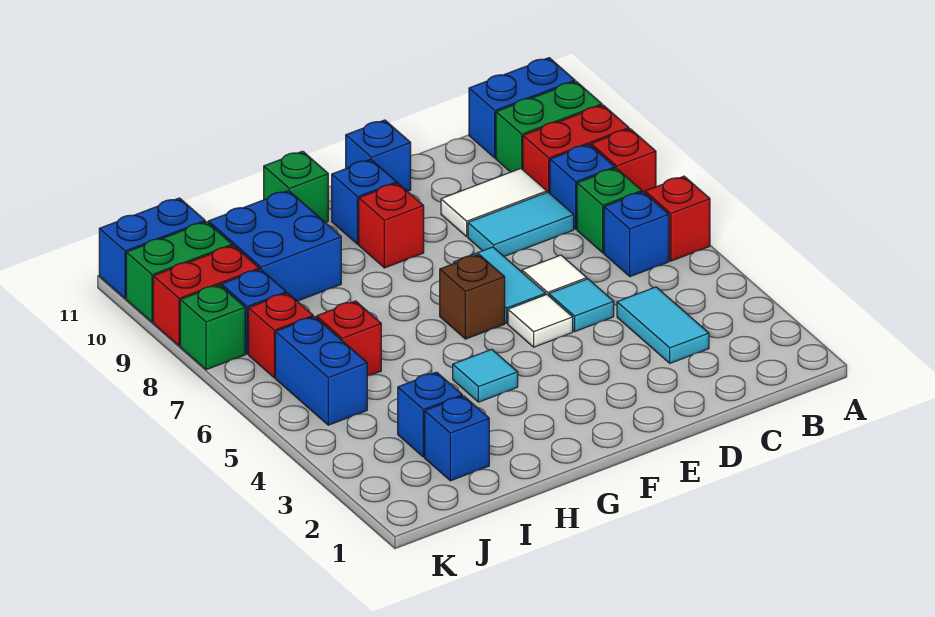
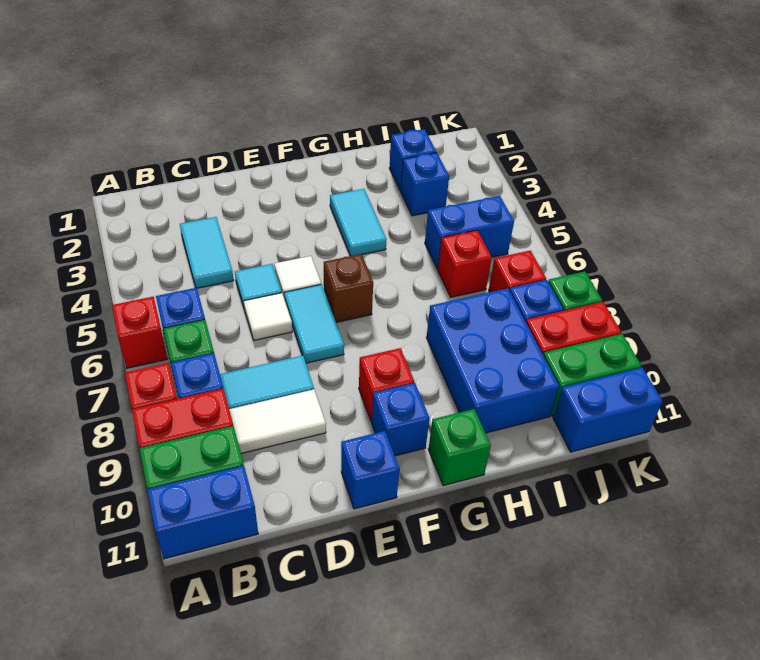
cyan 1x1 tile [453,349,518,402] -> cyan 1x2 tile [330,189,387,256]
blue 2x2 brick [208,191,341,301] -> blue 2x3 brick [426,288,559,433]
blue 1x2 brick [275,317,367,425] -> blue 1x2 brick turned to [425,196,514,269]

